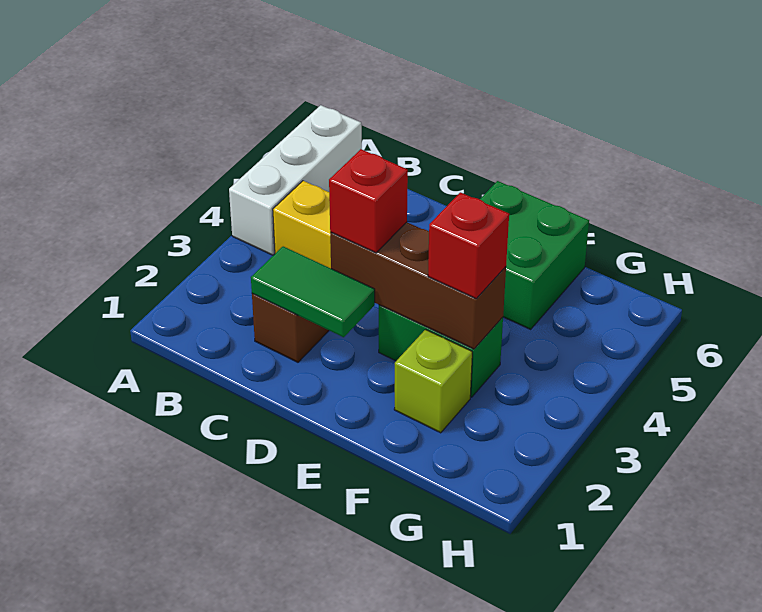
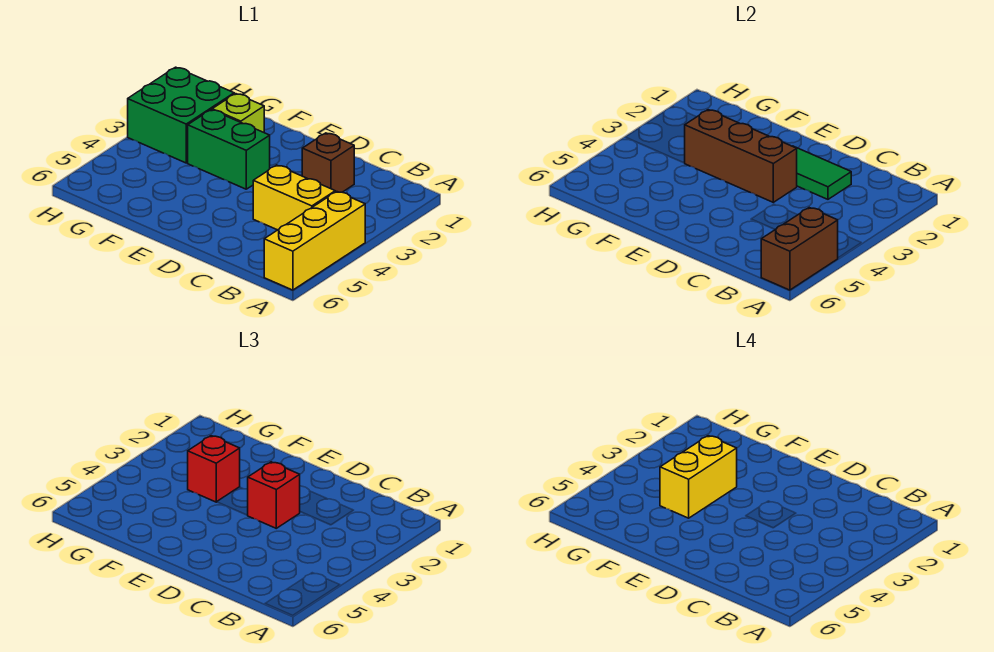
white 1x3 brick [229,105,362,255] -> yellow 1x3 brick [264,192,365,290]
none -> brown 1x2 brick [761,208,838,290]
green 2x2 brick [480,181,589,329] -> green 2x2 brick moved to [128,67,234,163]
none -> yellow 1x2 brick [660,436,737,518]

